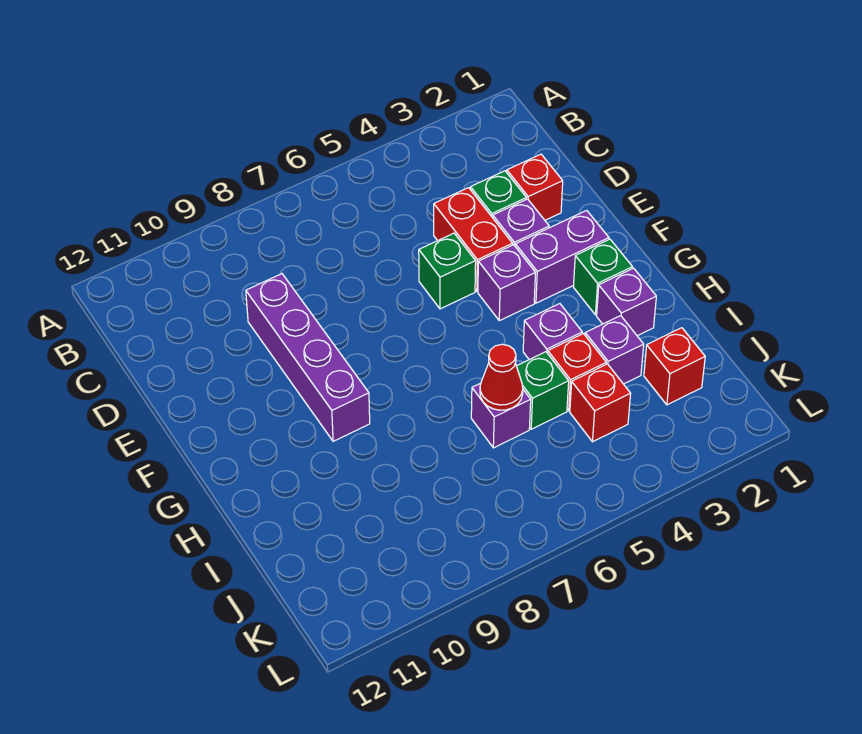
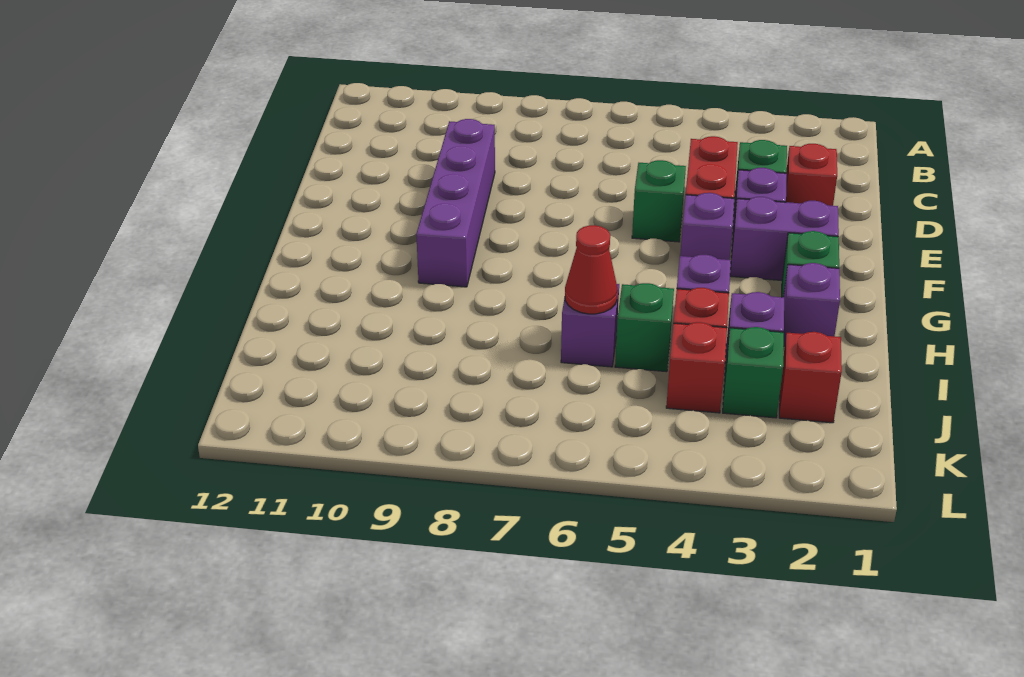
none -> green 1x1 brick [723,327,784,418]

